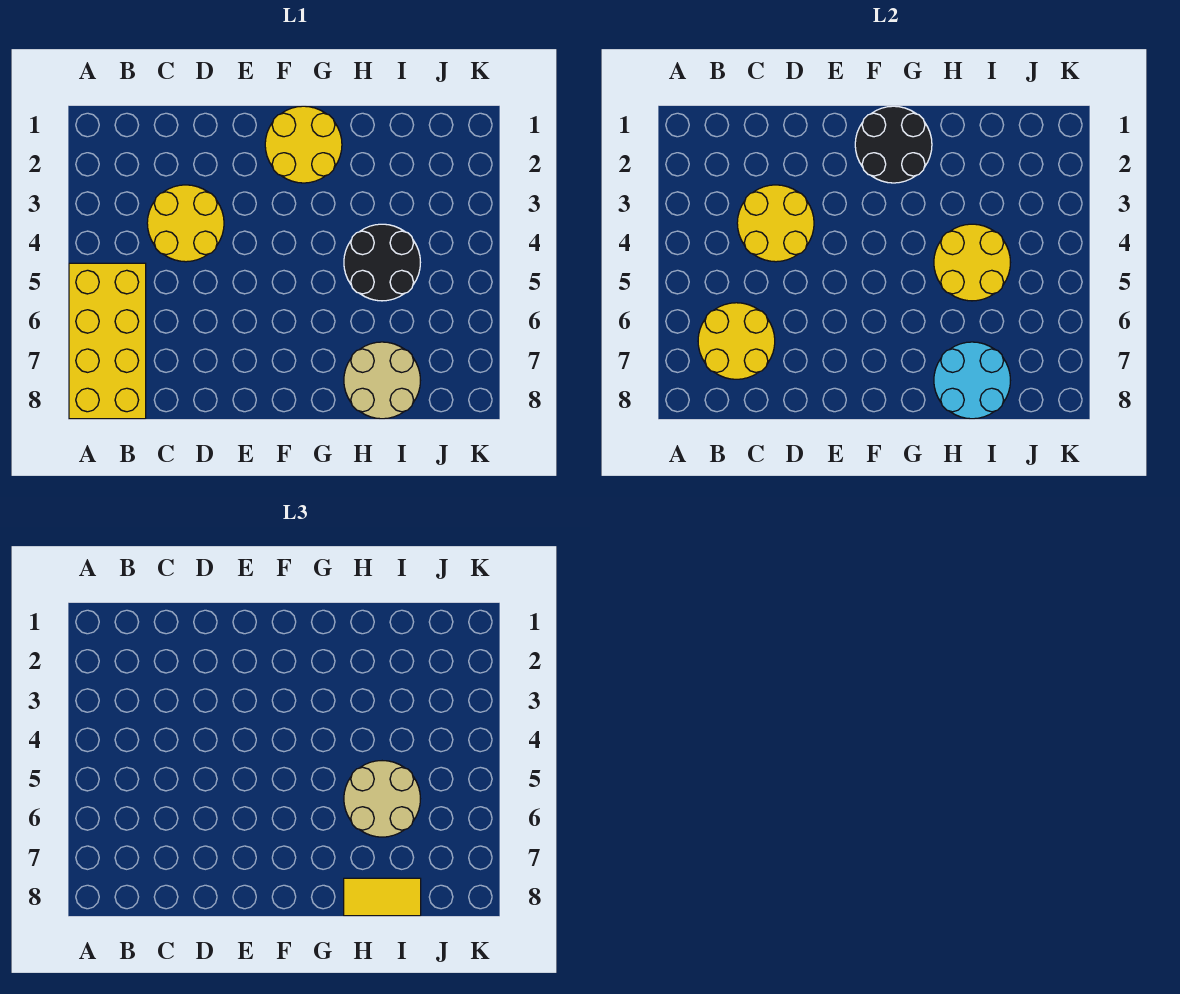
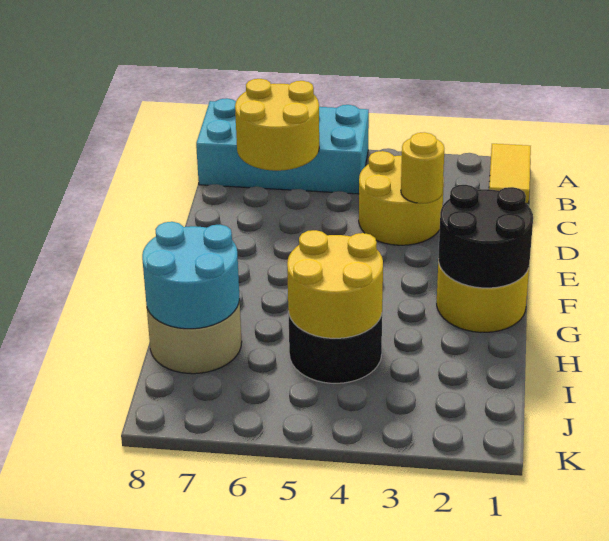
yellow 2x4 brick [69,263,146,419] -> cyan 2x4 brick [196,98,369,194]
yellow 2x2 round brick [737,185,814,262] -> yellow 1x1 round brick [401,132,444,203]
tan 2x2 round brick [344,761,420,837] -> none
yellow 1x2 tile [344,878,421,916] -> yellow 1x2 tile moved to [489,144,531,203]

